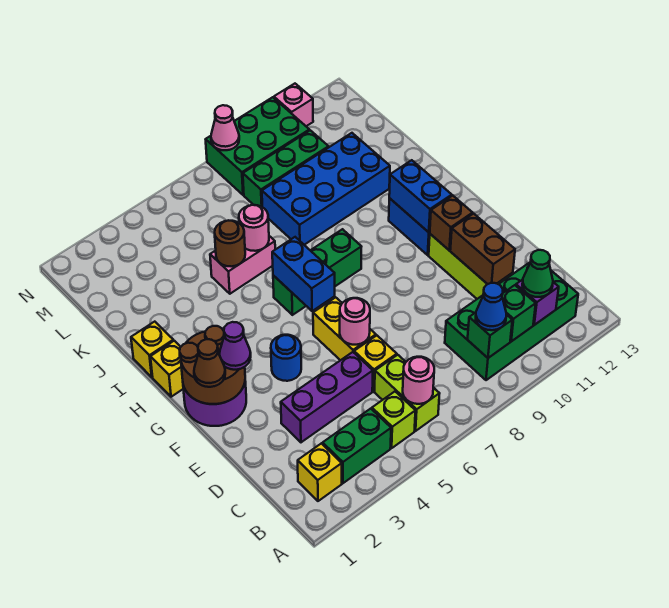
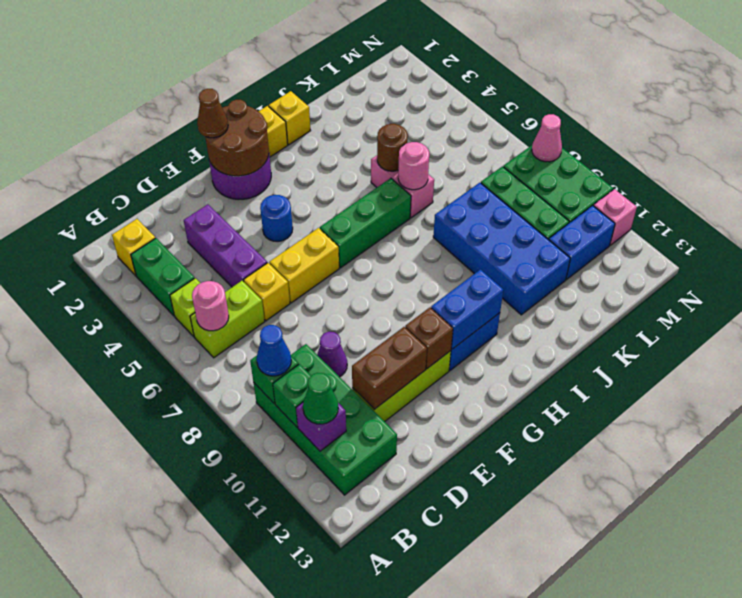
pink 1x1 round brick [340,298,370,345] -> none
purple 1x1 cone [220,322,251,370] -> purple 1x1 cone moved to [317,332,347,377]
blue 1x2 brick [272,237,335,311] -> blue 1x2 brick moved to [549,206,615,279]
green 1x3 brick [273,229,361,315] -> green 1x3 brick turned to [320,178,411,268]

